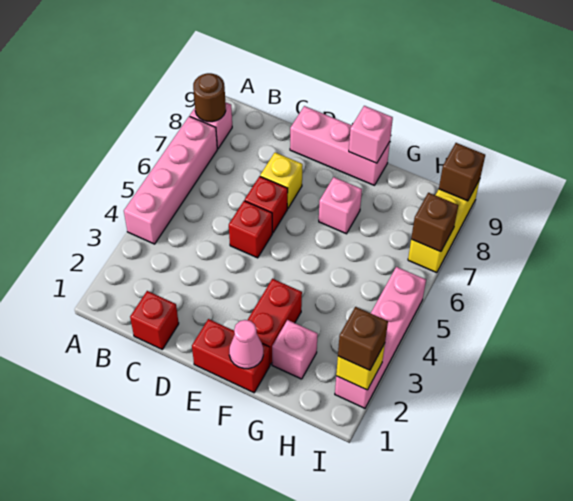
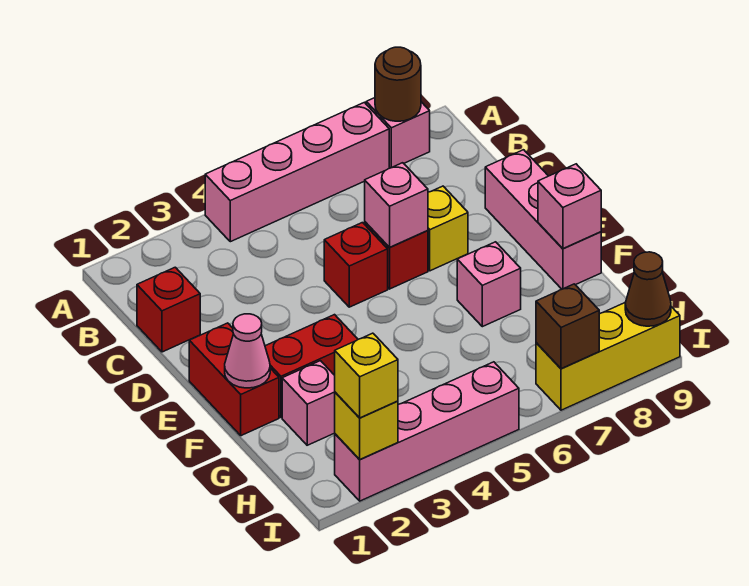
none -> pink 1x1 brick [365,163,428,247]
brown 1x1 brick [338,307,388,370] -> yellow 1x1 brick [335,333,398,418]
brown 1x1 brick [439,143,485,201] -> brown 1x1 cone [625,252,671,326]

